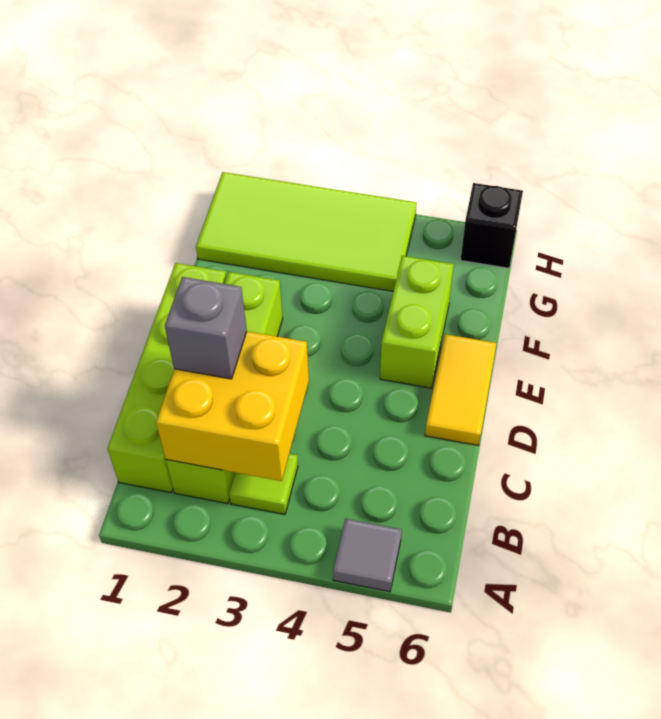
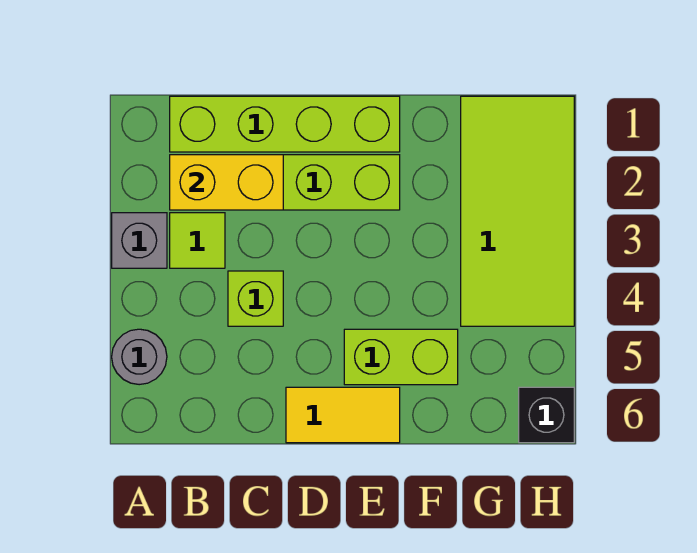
grey 1x1 tile [333,519,402,592] -> grey 1x1 round brick [112,329,167,385]
yellow 2x2 brick [156,331,309,481] -> yellow 1x2 brick [170,155,283,210]
grey 1x1 brick [165,277,247,379] -> grey 1x1 brick moved to [112,213,167,268]
none -> lime 1x1 brick [228,271,283,326]

